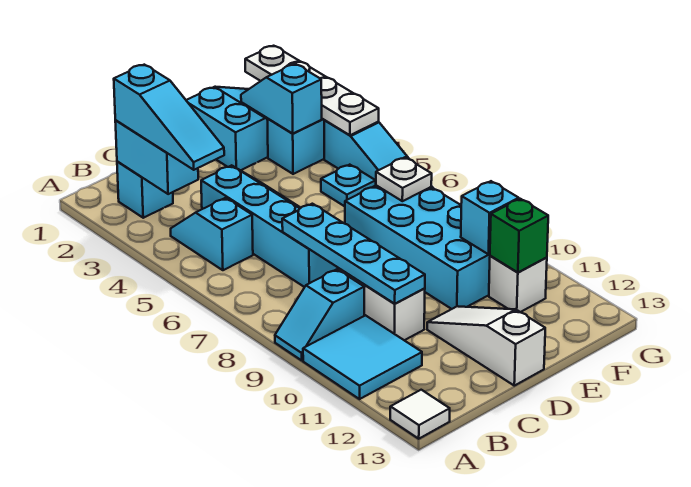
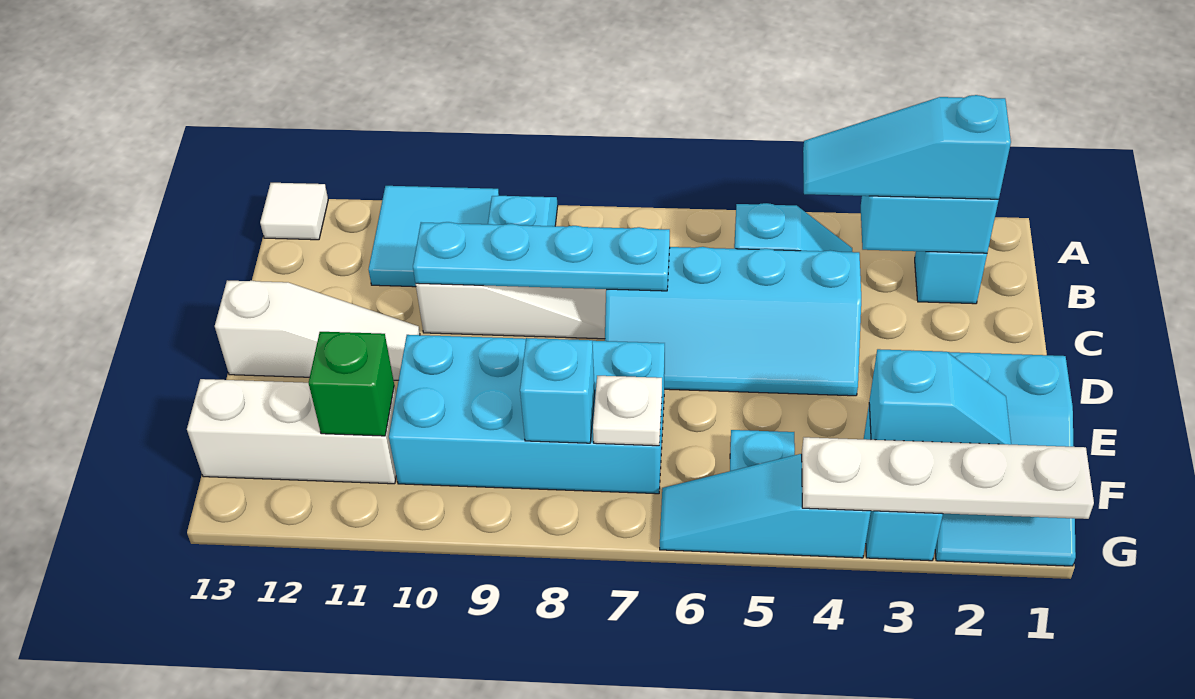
cyan 1x1 brick [461,181,519,254] -> cyan 1x1 brick moved to [520,338,595,443]
white 1x1 brick [489,256,547,312] -> white 1x3 brick [187,379,396,484]

